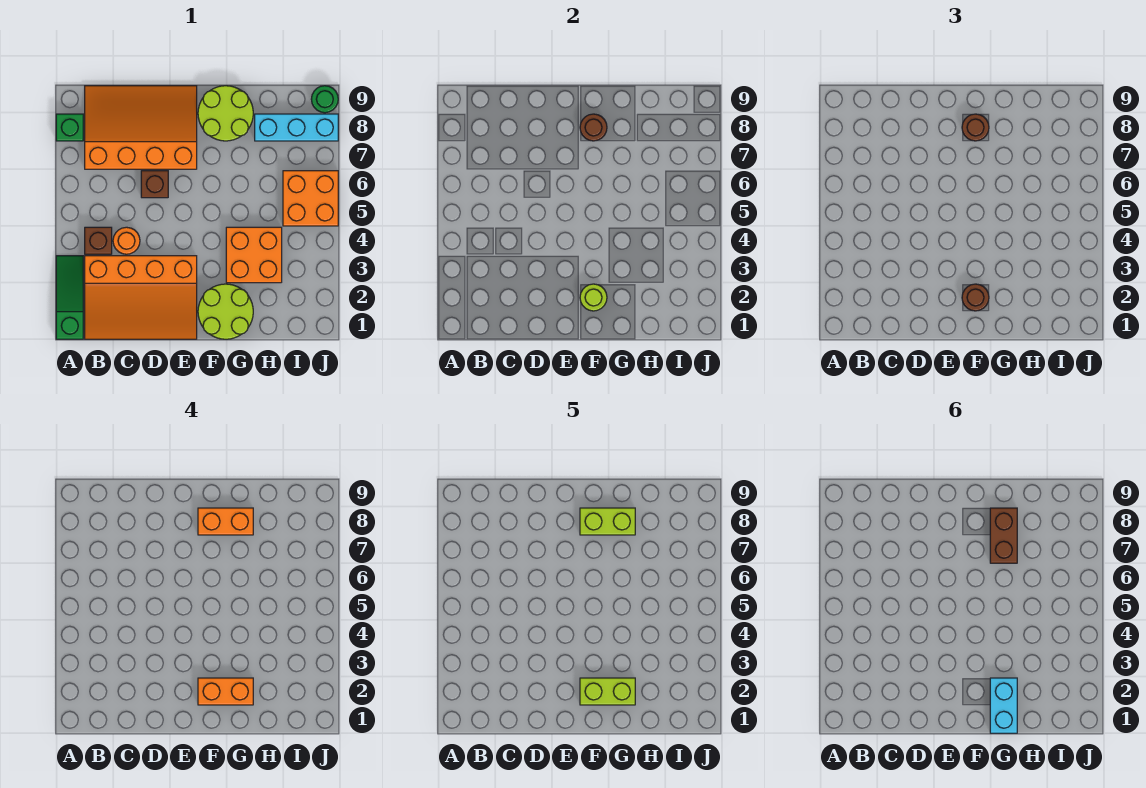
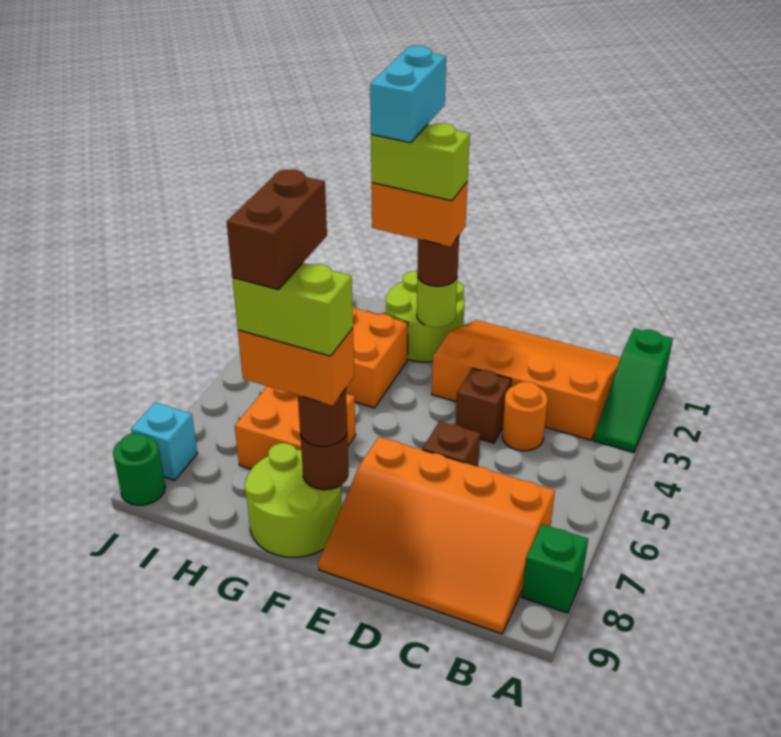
brown 1x1 brick [85,227,112,254] -> brown 1x1 brick moved to [456,368,511,443]
cyan 1x3 brick [255,114,338,141] -> cyan 1x1 brick [131,402,197,480]
orange 2x2 brick [283,171,338,226] -> orange 2x2 brick moved to [235,386,356,469]

